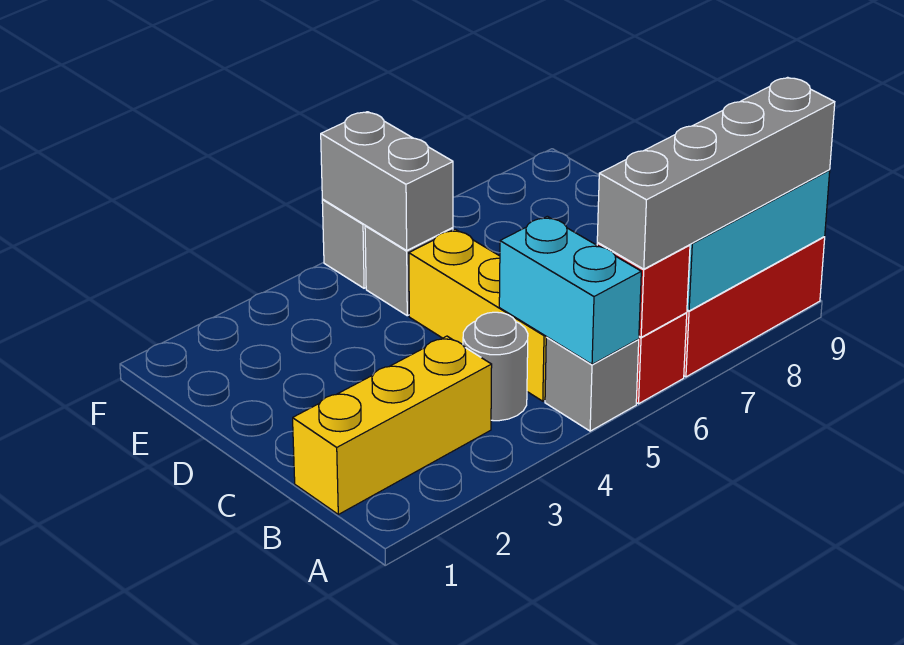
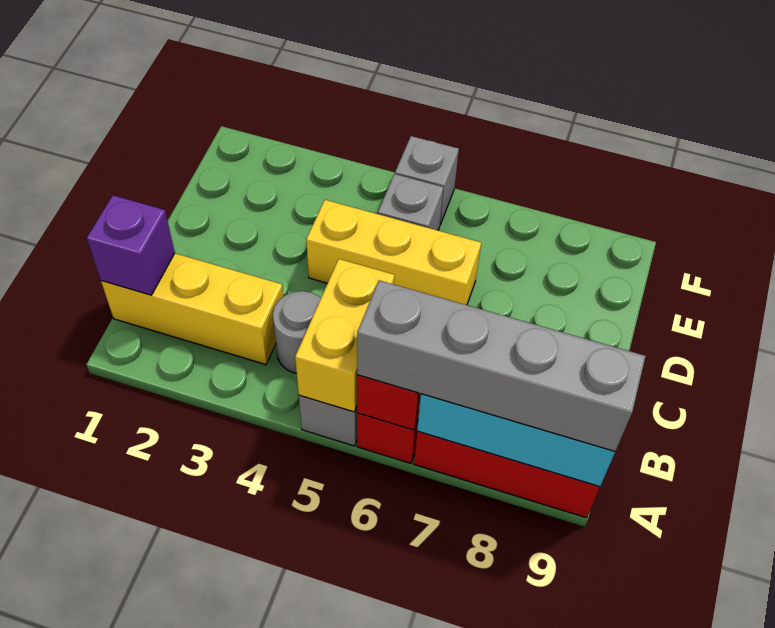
cyan 1x2 brick [499,216,641,364] -> yellow 1x2 brick [295,259,395,412]
none -> purple 1x1 brick [87,195,175,295]
yellow 1x3 brick [409,229,546,401] -> yellow 1x3 brick turned to [306,200,481,305]
grey 1x2 brick [321,112,453,250] -> none

